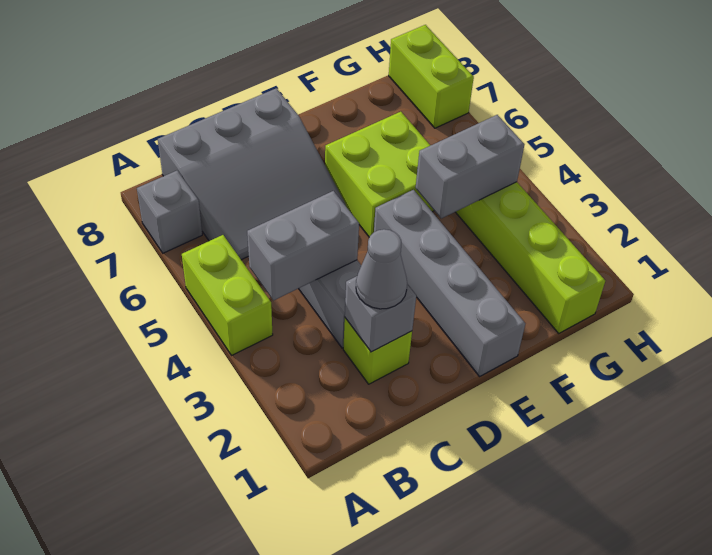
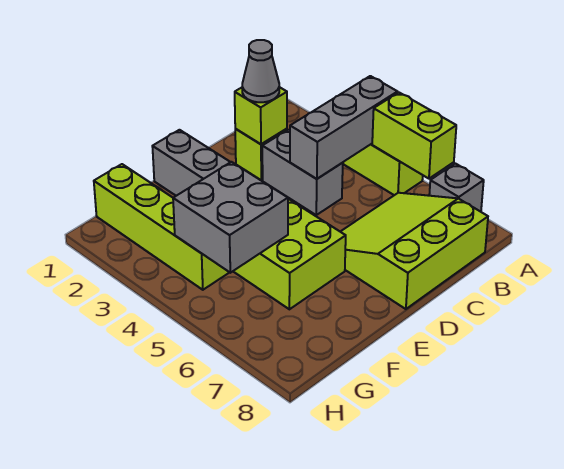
grey 1x2 brick [247,191,359,300] -> grey 1x3 brick [290,76,397,179]
grey 3x3 slope [158,88,346,260] -> lime 3x3 slope [340,193,488,309]
grey 1x1 brick [345,276,416,352] -> lime 1x1 brick [235,87,287,144]
grey 1x2 brick [416,115,524,219] -> grey 2x2 brick [173,162,288,273]
lime 1x2 brick [389,25,474,128] -> lime 1x2 brick moved to [372,92,456,179]

